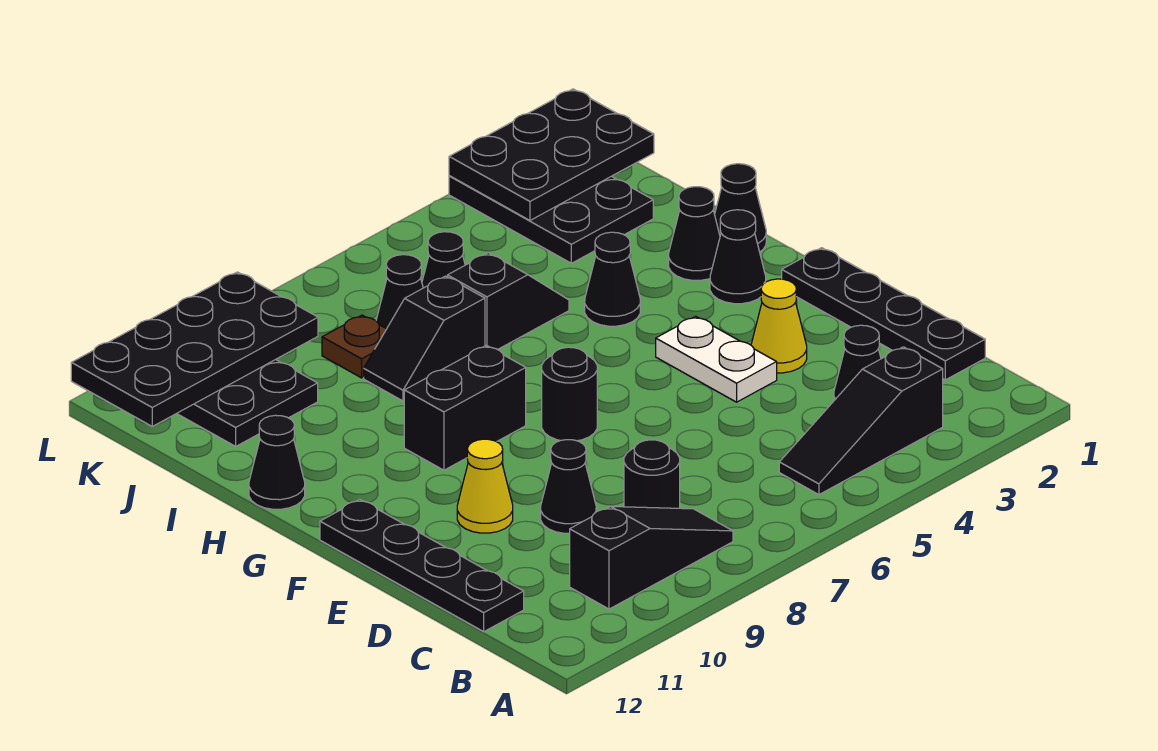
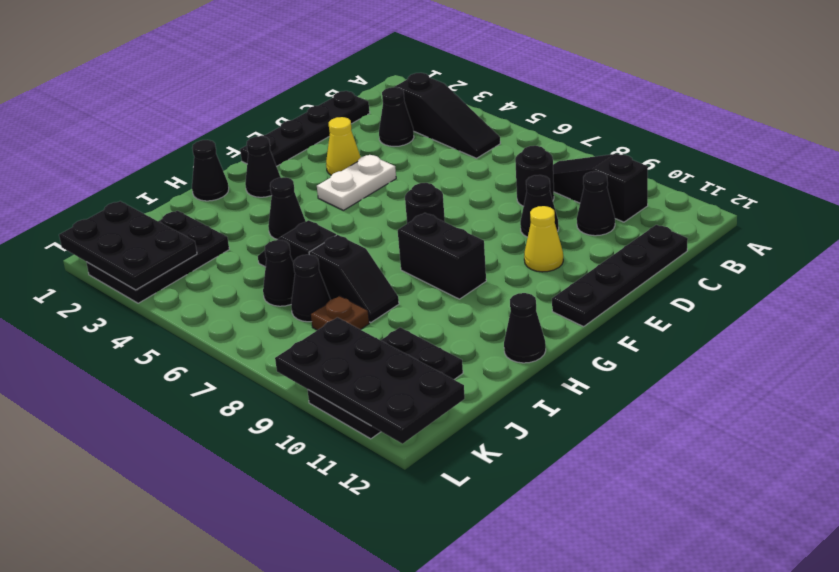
black 1x1 cone [669,187,720,280] -> black 1x1 cone moved to [577,171,615,236]

